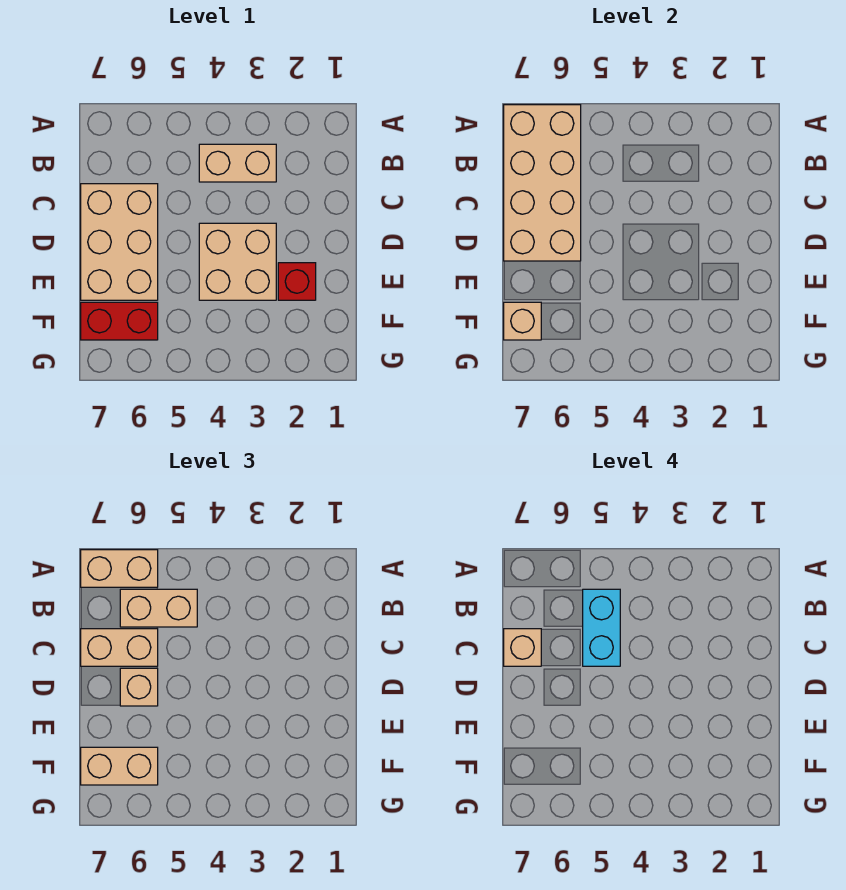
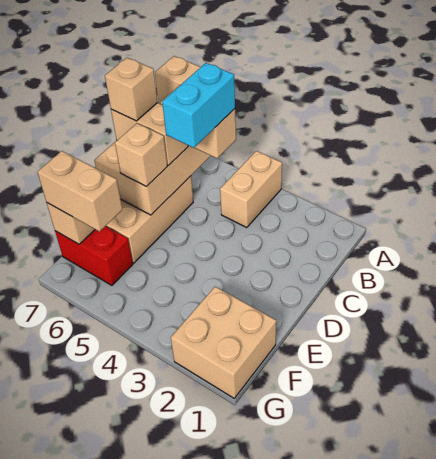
tan 1x2 brick [199,144,276,182] -> tan 1x2 brick turned to [220,151,282,227]
tan 2x2 brick [199,223,276,300] -> tan 2x2 brick moved to [171,287,276,398]
red 1x1 brick [278,263,316,300] -> none

